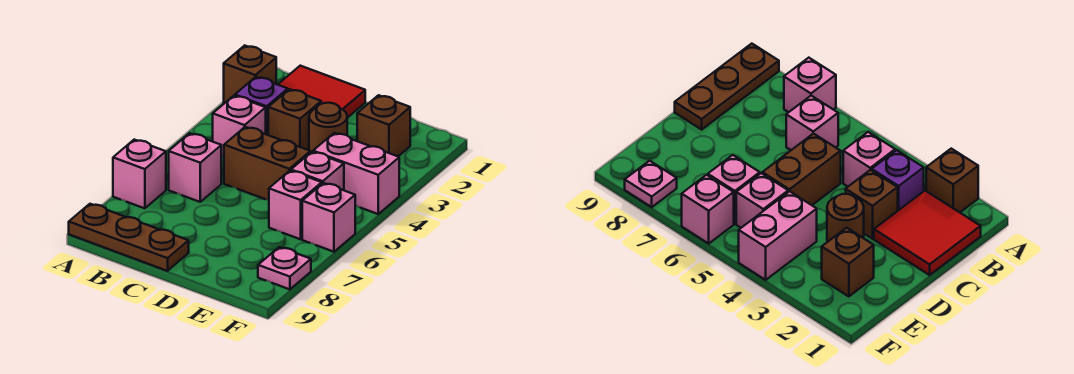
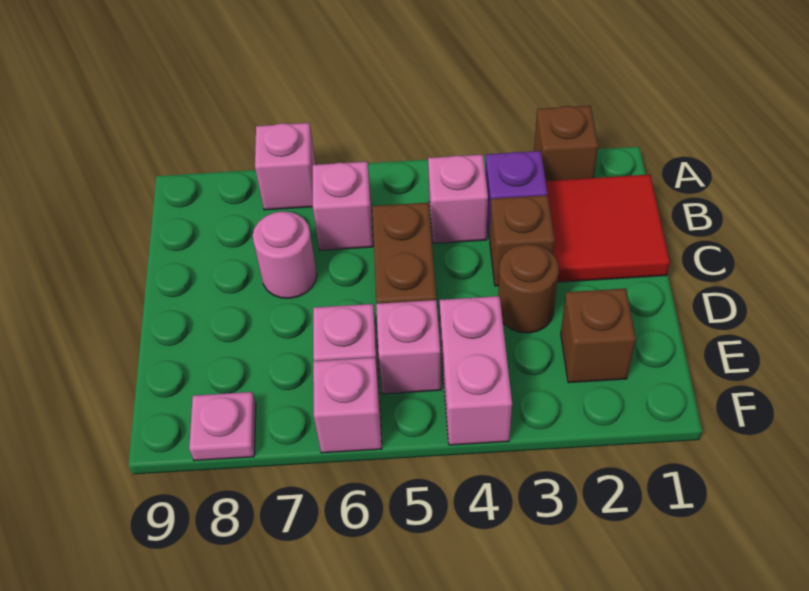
brown 1x3 plate [69,204,189,271] -> none
none -> pink 1x1 round brick [253,212,317,298]

